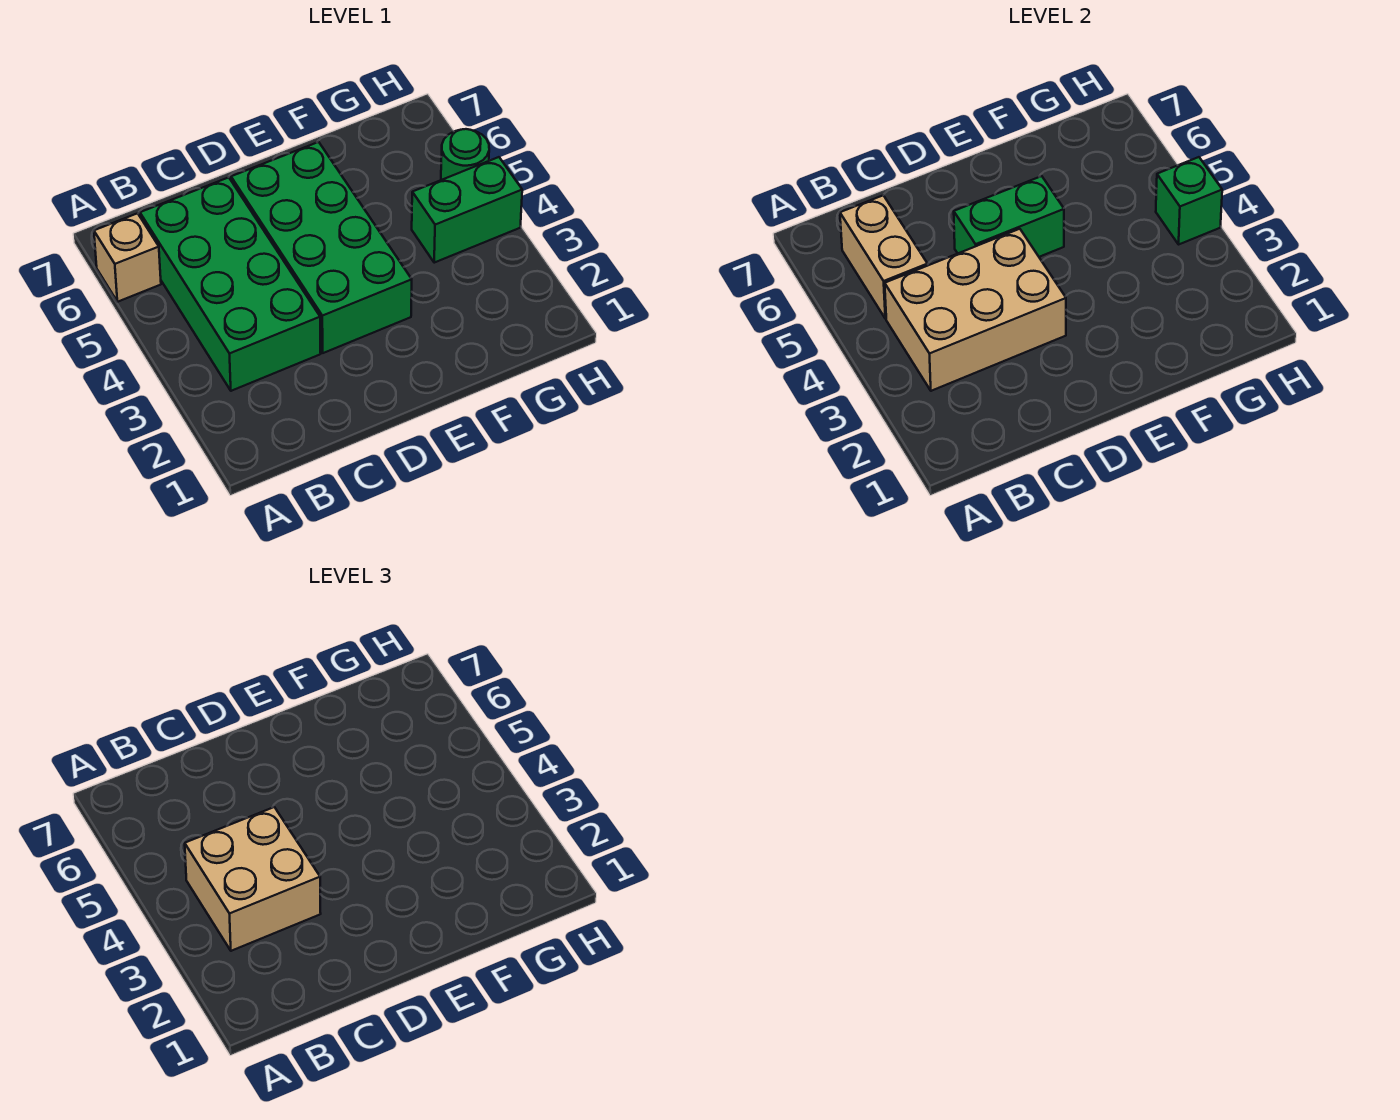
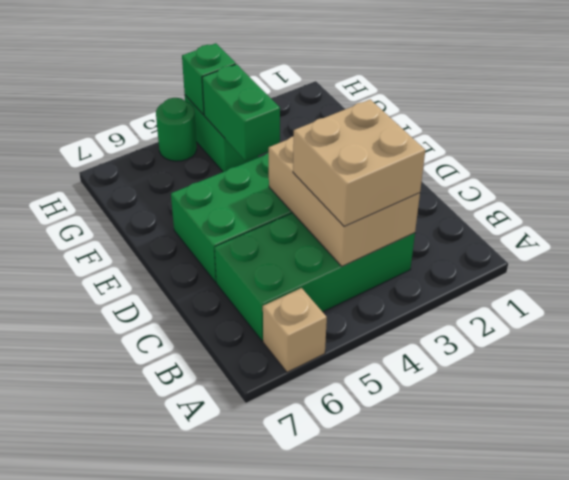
tan 1x2 brick [840,195,928,319] -> none
green 1x2 brick [954,176,1064,257] -> green 1x2 brick moved to [202,64,280,161]

